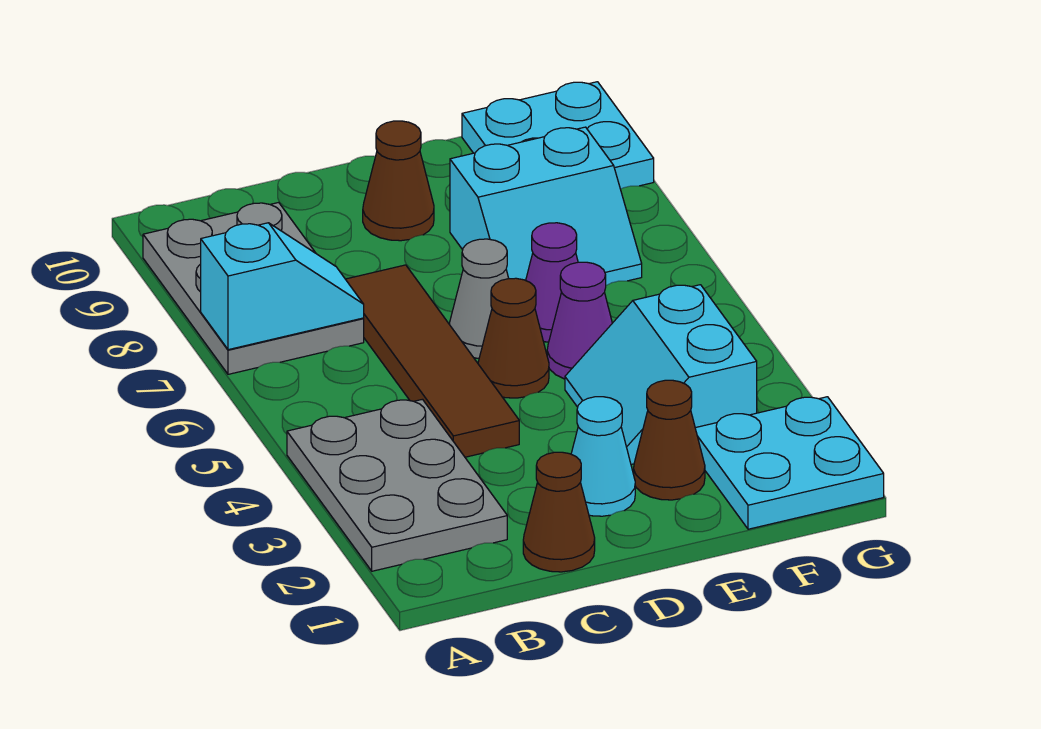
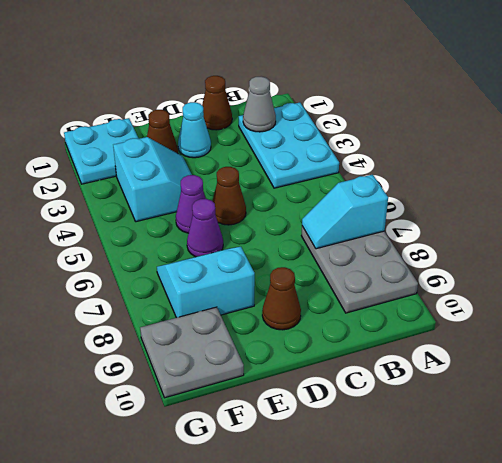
grey 2x3 plate [287,399,507,571] -> cyan 2x3 plate [239,102,339,188]
brown 1x4 tile [346,265,519,457] -> none
grey 1x1 cone [449,239,509,358] -> grey 1x1 cone moved to [243,76,276,132]
cyan 2x2 plate [462,82,654,189] -> grey 2x2 plate [140,307,244,398]

